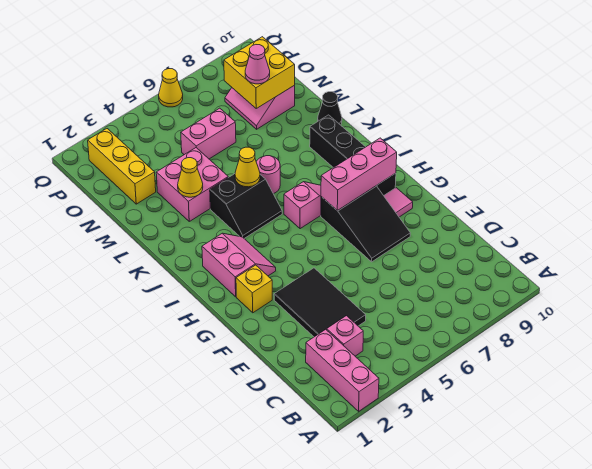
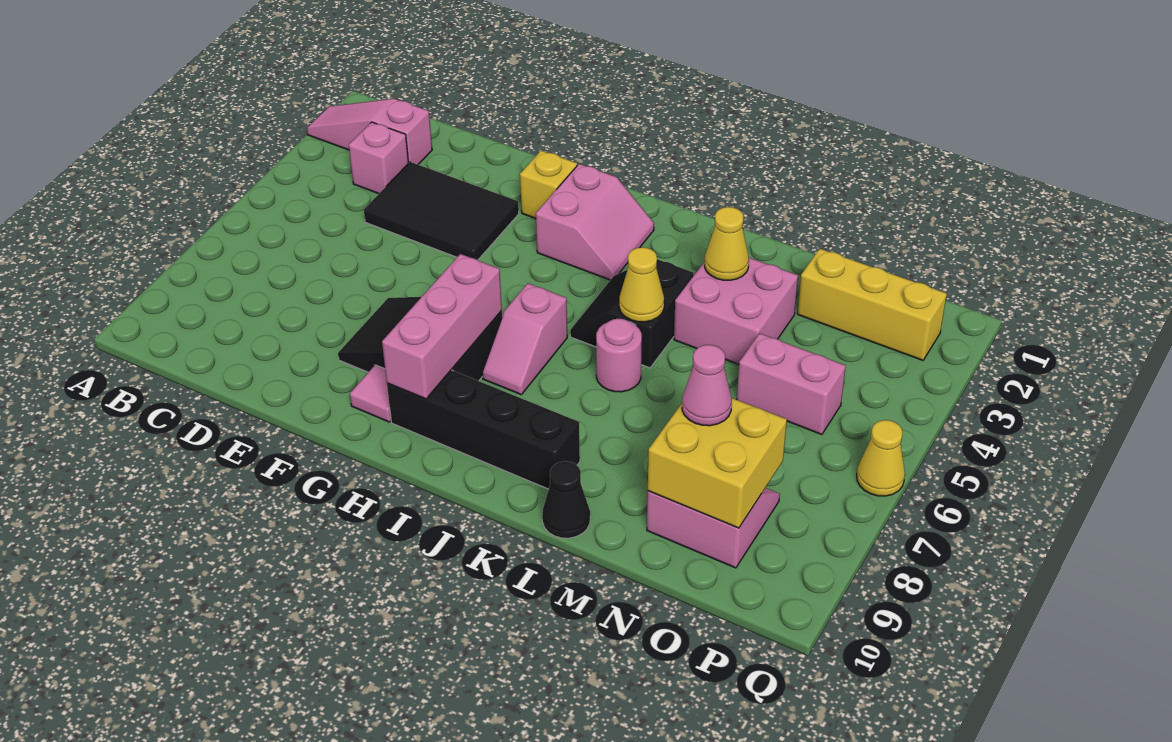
pink 1x3 brick [306,329,379,411] -> pink 1x3 slope [307,99,432,165]
pink 2x2 slope [202,233,276,297] -> pink 2x2 slope turned to [536,164,654,280]
pink 1x2 brick [181,108,236,159] -> pink 1x2 brick turned to [737,333,846,435]

